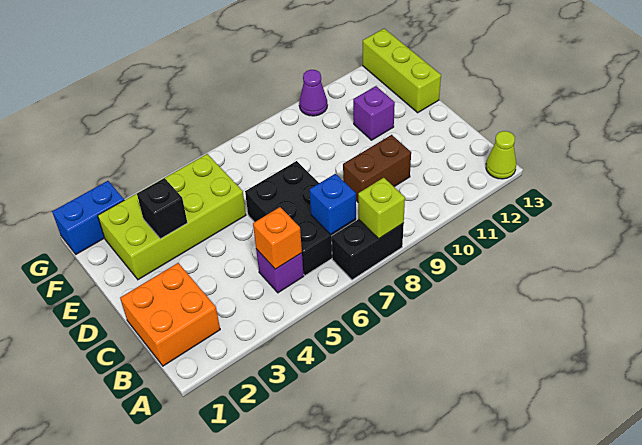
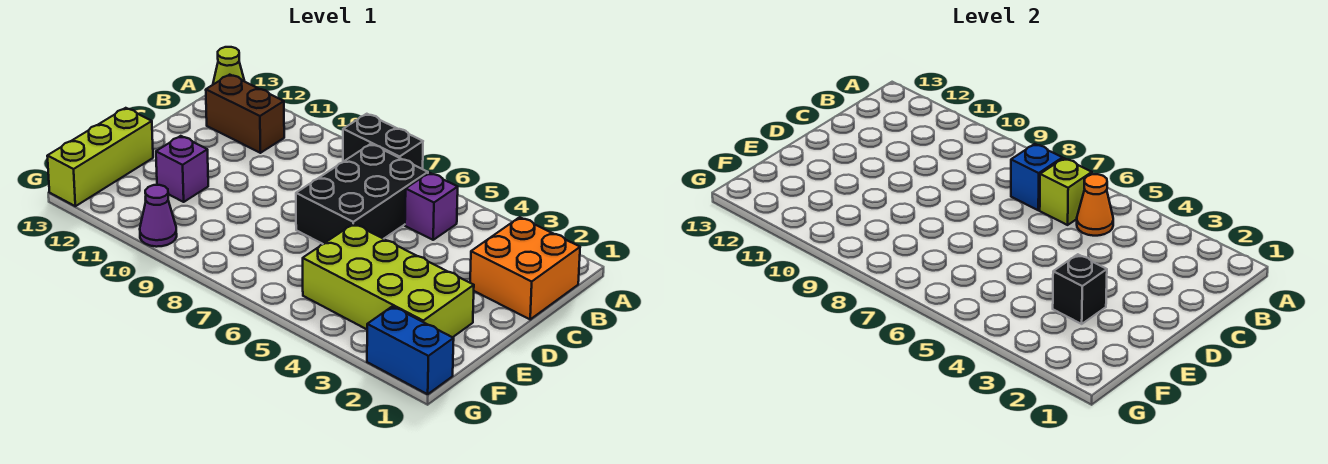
lime 1x1 brick [358,178,405,238] -> lime 1x1 brick moved to [1040,158,1092,225]
orange 1x1 brick [253,207,302,269] -> orange 1x1 cone [1077,174,1113,236]
brown 1x2 brick [343,135,411,202] -> brown 1x2 brick moved to [206,75,284,153]

